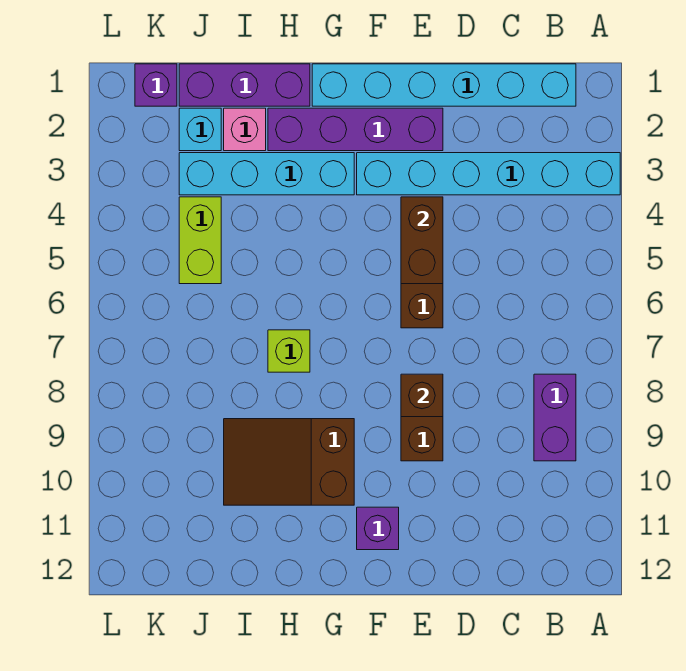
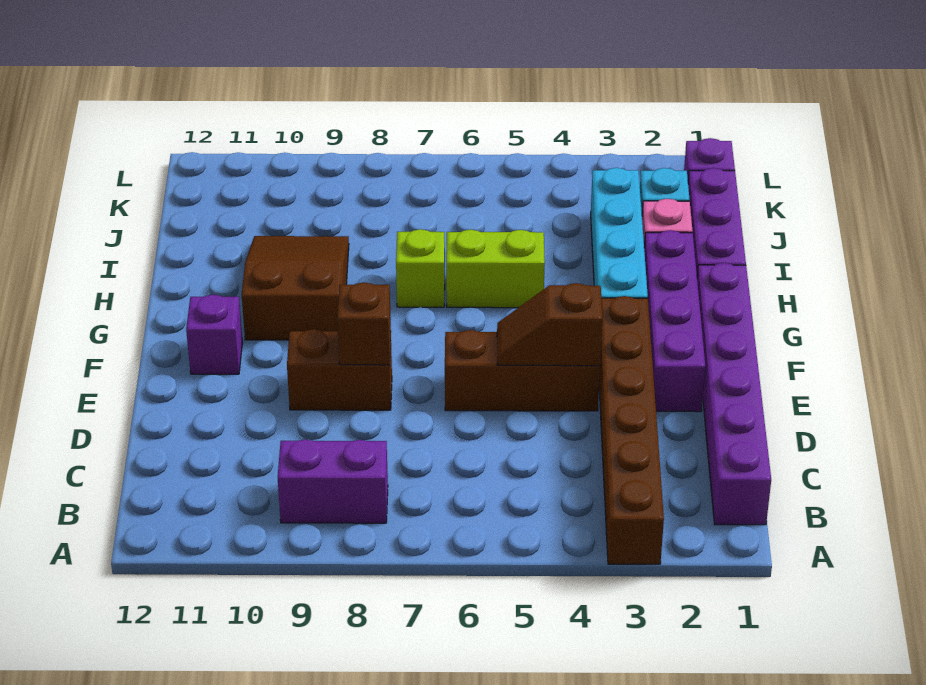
cyan 1x6 brick [357,153,620,195] -> brown 1x6 brick [599,296,664,564]
cyan 1x6 brick [312,64,576,106] -> purple 1x6 brick [697,263,771,525]
brown 1x2 brick [401,197,443,284] -> brown 1x2 slope [497,283,602,366]
lime 1x2 brick [179,197,221,284] -> lime 1x2 brick moved to [446,230,545,308]

